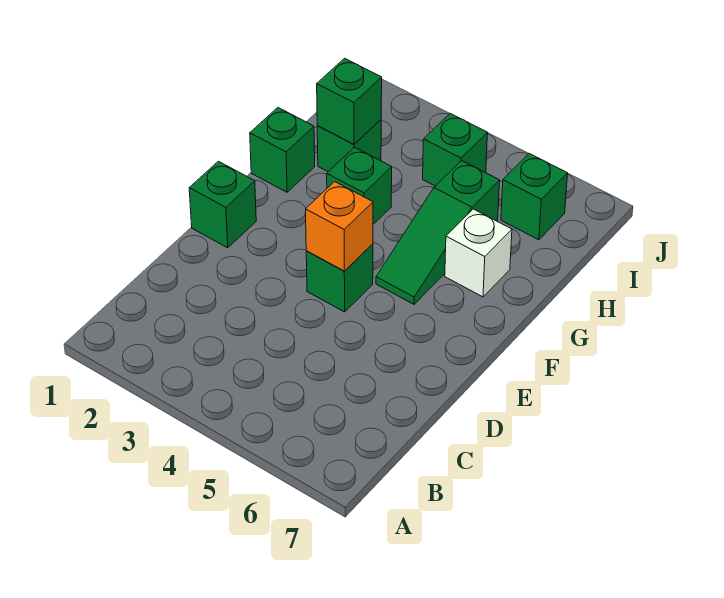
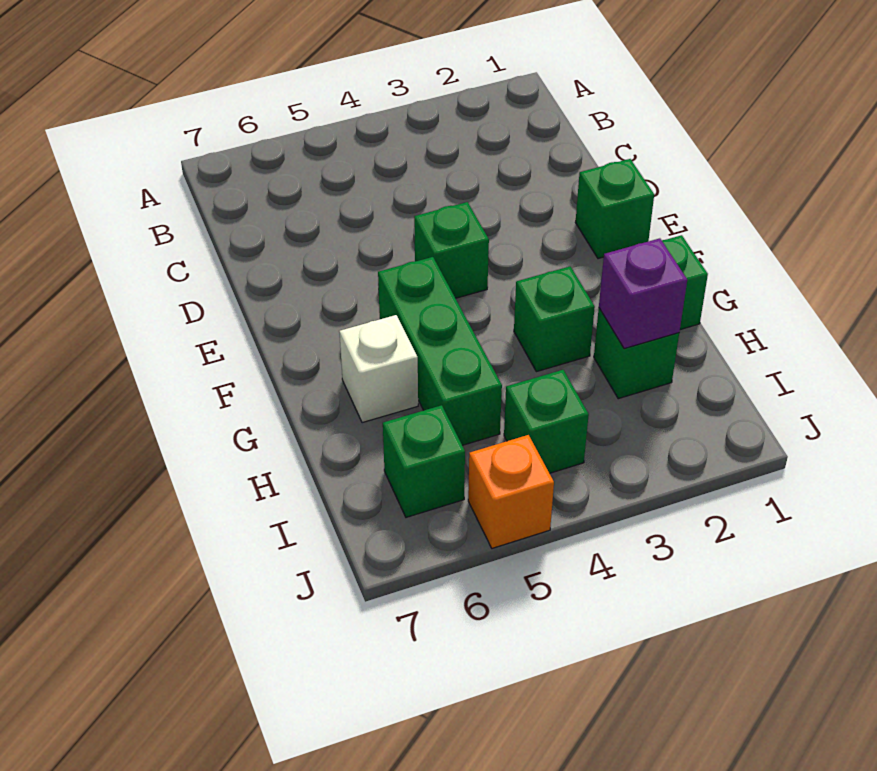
orange 1x1 brick [306,182,373,271] -> orange 1x1 brick moved to [468,435,554,548]
green 1x3 slope [376,161,500,304] -> green 1x3 brick [378,257,502,445]
green 1x1 brick [317,58,382,144] -> purple 1x1 brick [599,238,687,349]

